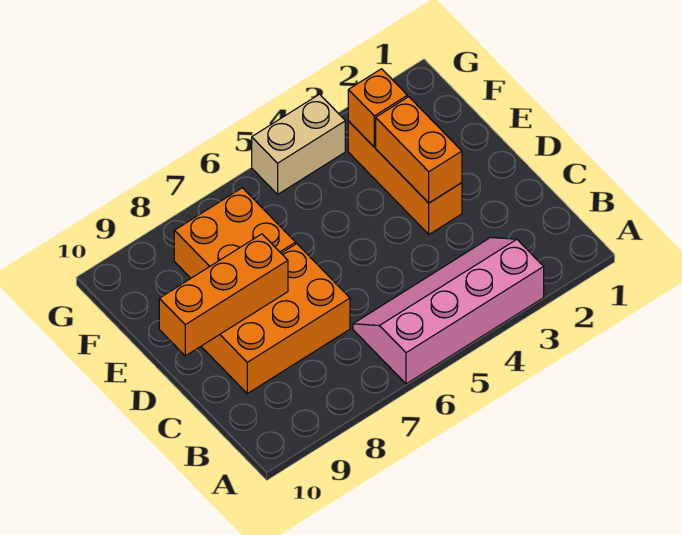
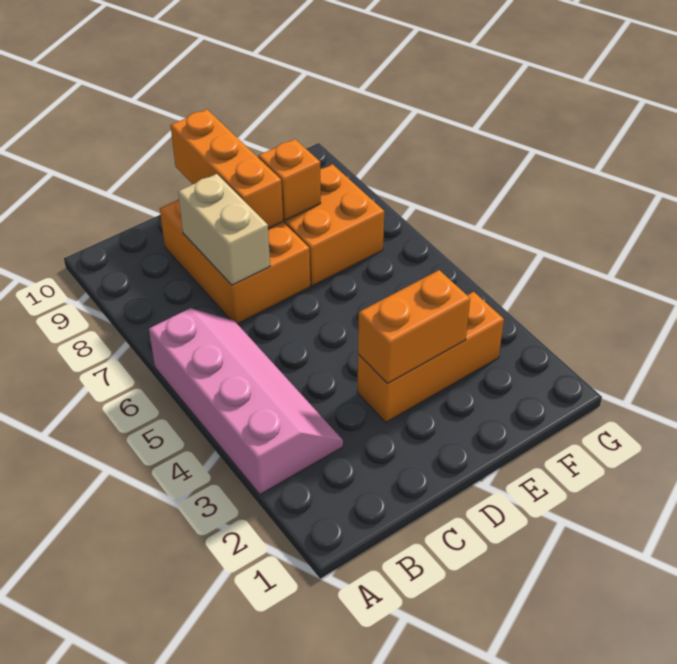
orange 1x1 brick [348,69,407,147] -> orange 1x1 brick moved to [258,139,321,220]
tan 1x2 brick [252,94,345,194] -> tan 1x2 brick moved to [178,174,270,285]

